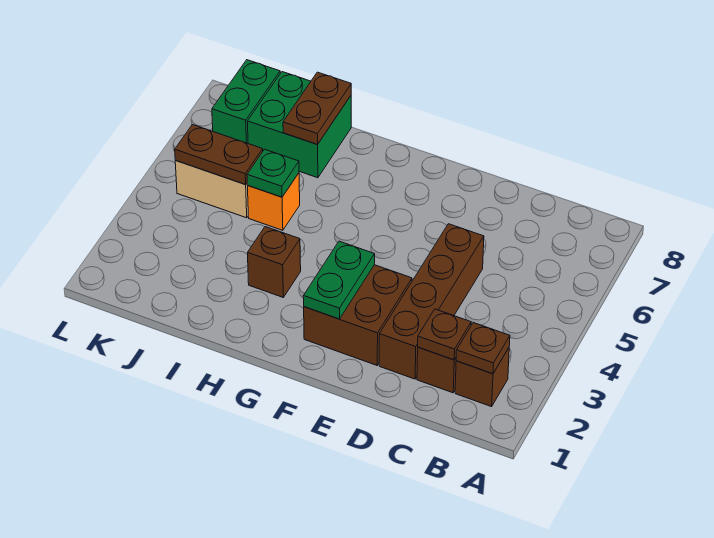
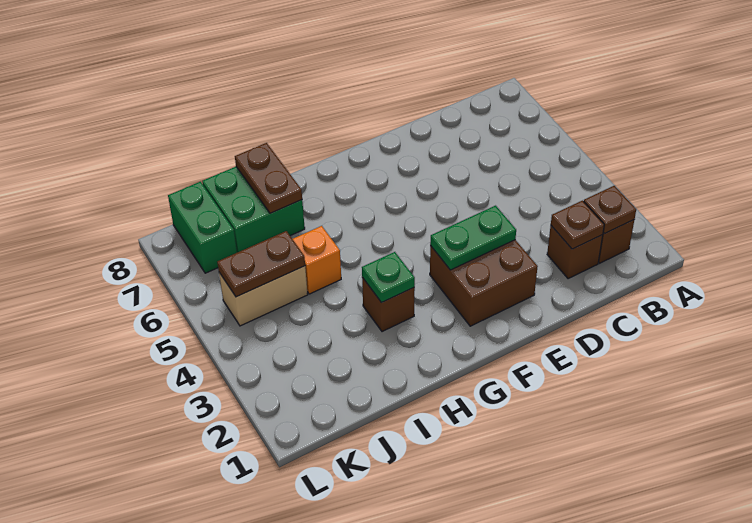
brown 1x4 brick [379,224,484,379] -> none
green 1x2 plate [303,241,375,319] -> green 1x2 plate turned to [430,206,516,270]
green 1x1 plate [247,149,299,197] -> green 1x1 plate moved to [362,252,415,303]

